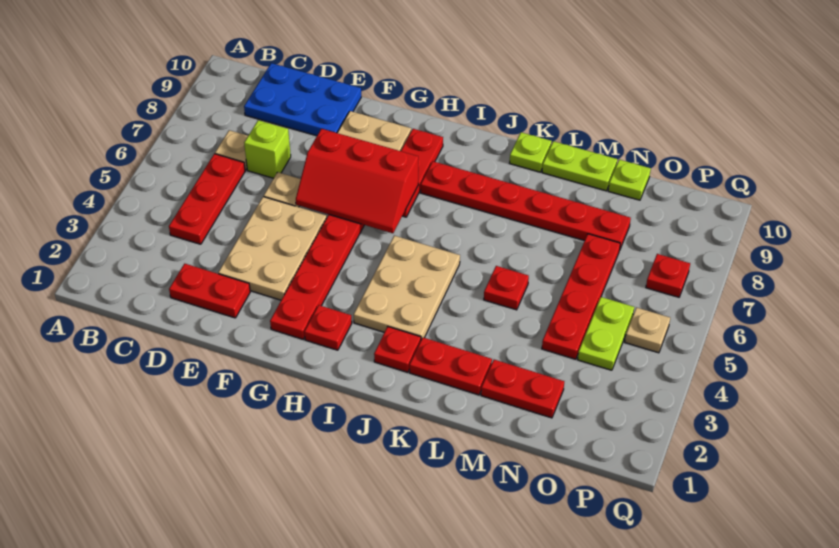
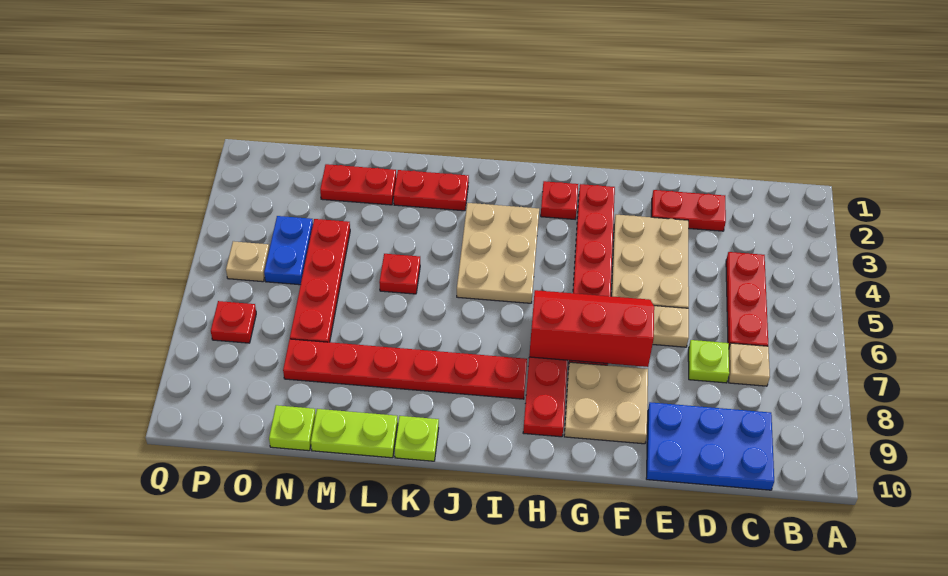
lime 1x1 brick [244,120,291,178] -> lime 1x1 plate [688,340,729,383]
red 1x1 plate [374,327,421,372] -> none
lime 1x2 plate [578,297,634,370] -> blue 1x2 plate [264,216,313,285]

